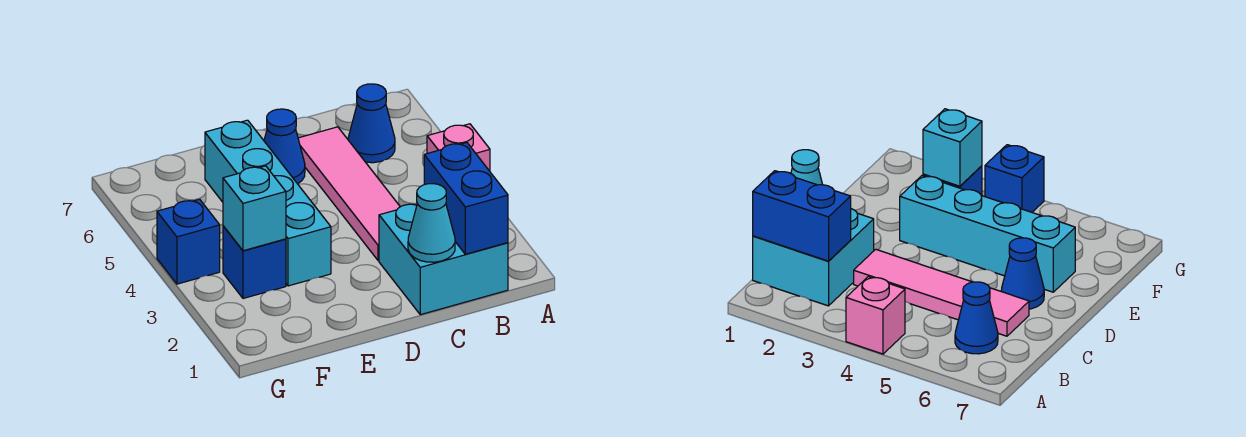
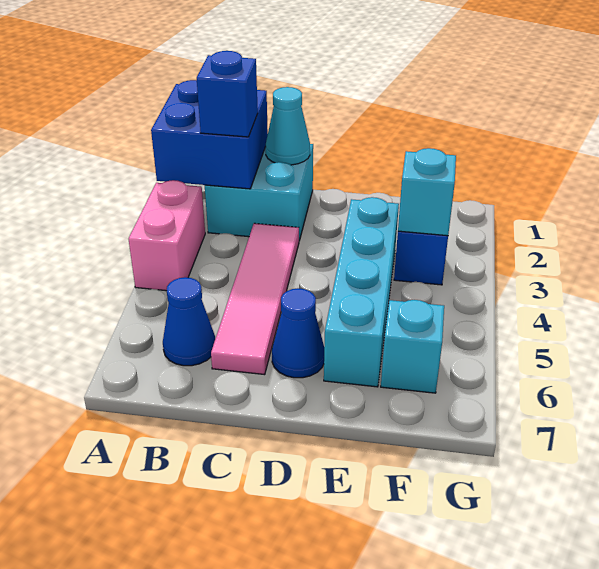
pink 1x1 brick [427,124,490,171] -> pink 1x2 brick [129,180,205,291]
blue 1x2 brick [424,143,508,254] -> blue 2x2 brick [151,80,268,189]
none -> cyan 1x1 brick [381,300,444,393]
blue 1x1 brick [157,199,220,284] -> blue 1x1 brick moved to [197,51,258,137]

